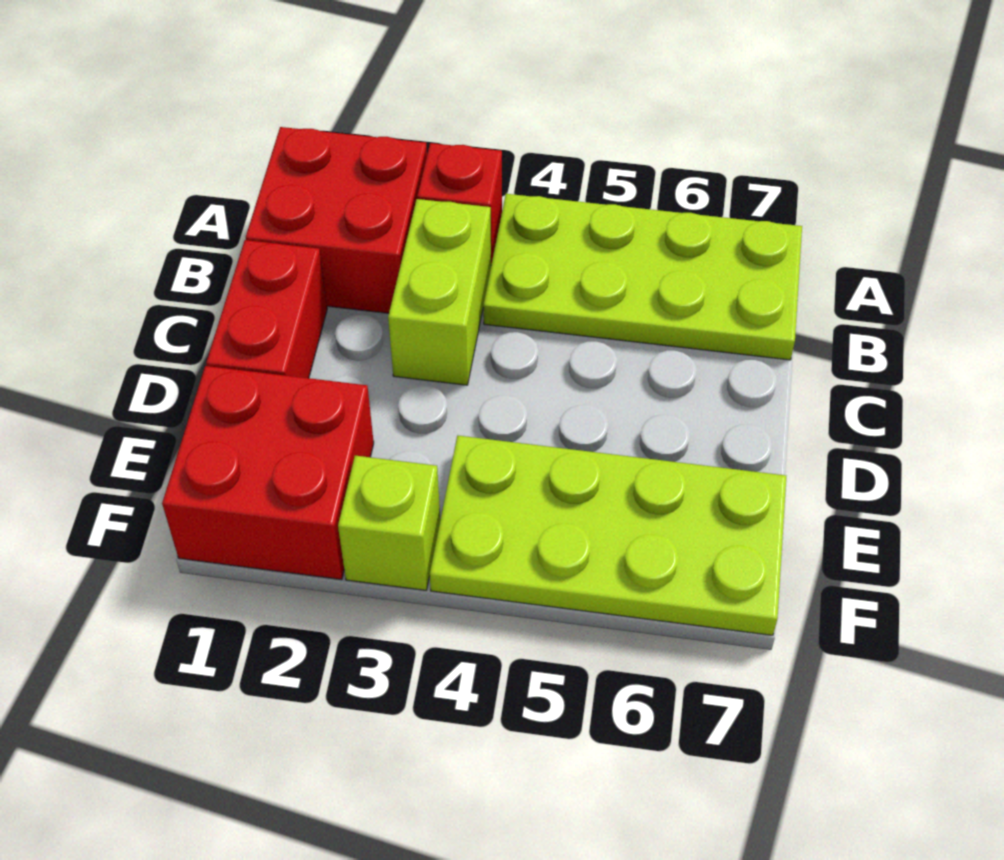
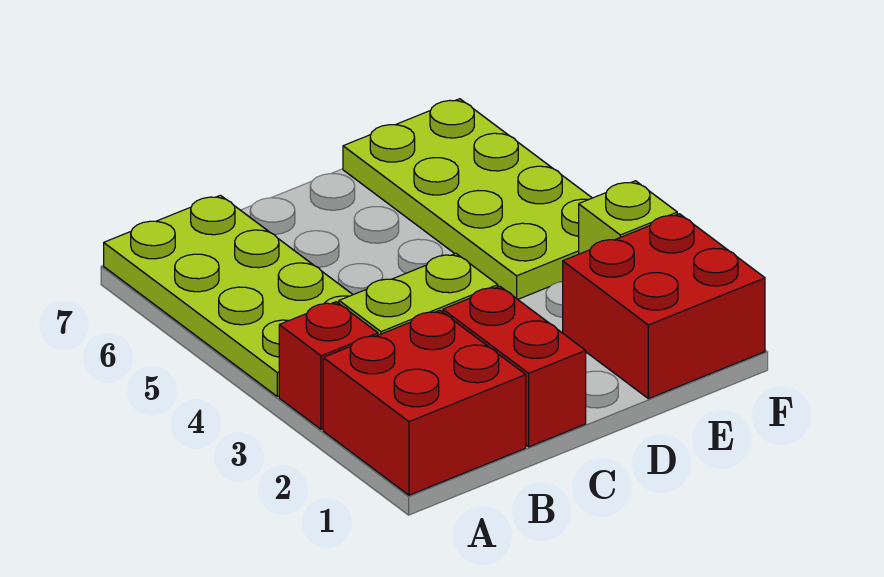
red 1x2 brick [206,240,327,378] -> red 1x2 brick turned to [443,286,586,447]

